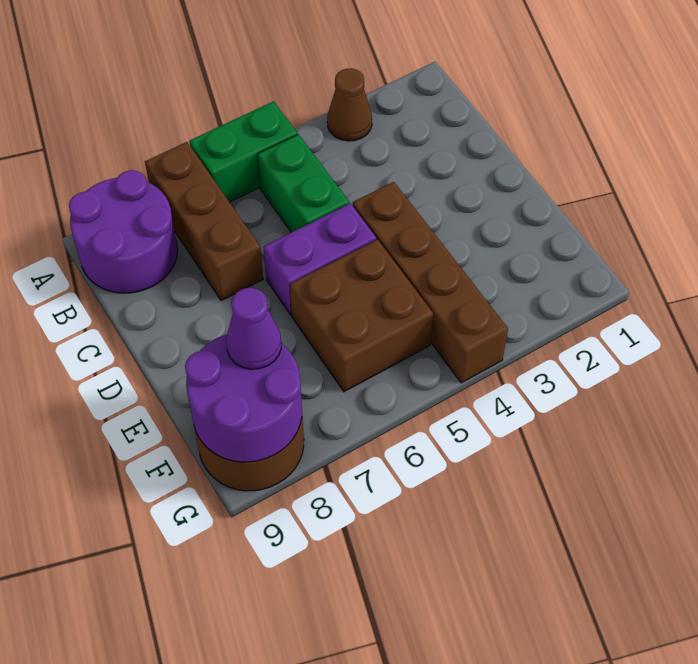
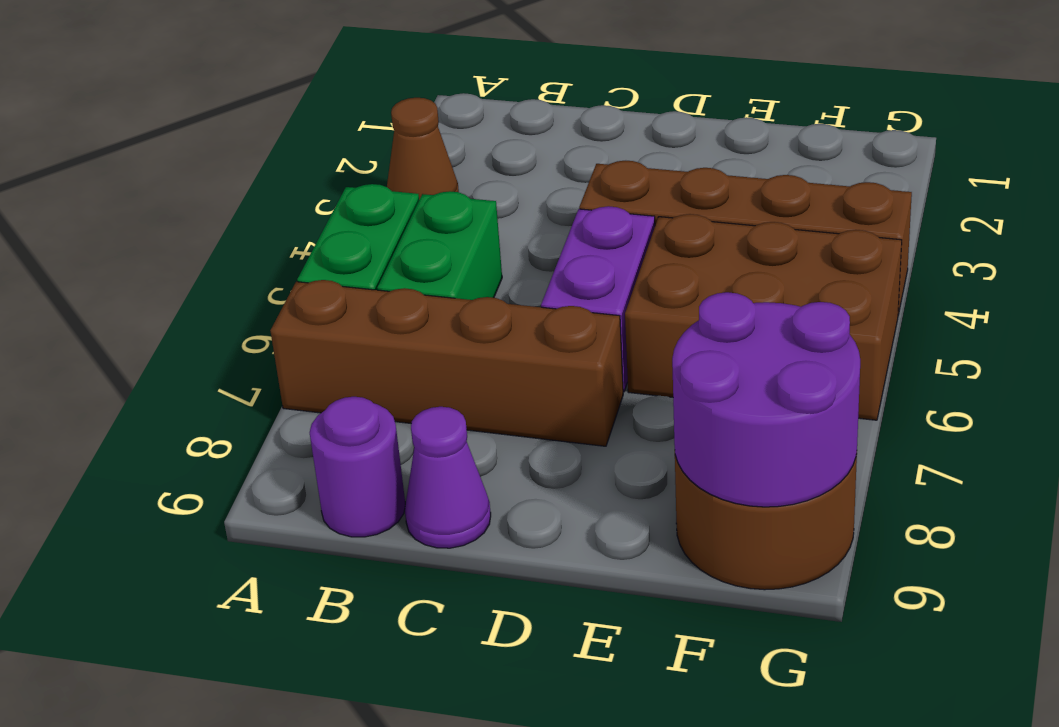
brown 1x3 brick [145,142,263,301] -> brown 1x4 brick [270,280,623,446]
purple 2x2 round brick [69,170,178,293] -> purple 1x1 round brick [310,397,405,537]
green 1x2 brick [257,134,349,232] -> green 1x2 brick turned to [377,191,502,300]
brown 2x2 brick [290,240,433,392] -> brown 2x3 brick [625,214,902,420]
purple 1x1 cone [226,288,281,369] -> purple 1x1 cone moved to [405,407,491,548]

